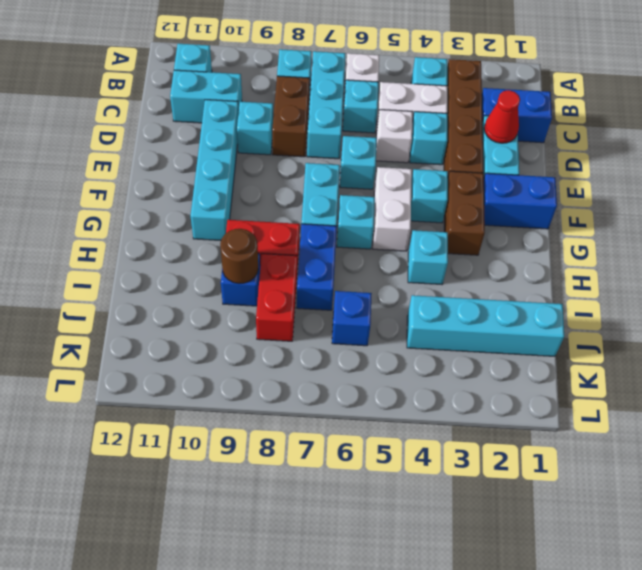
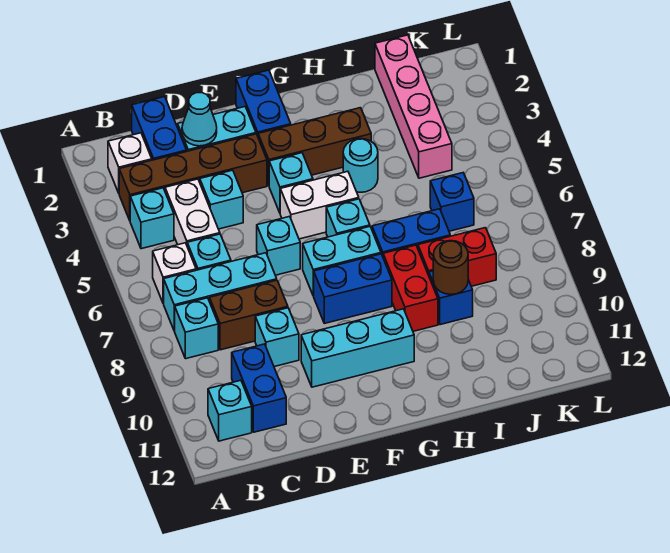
cyan 1x2 brick [170,70,242,123] -> blue 1x2 brick [232,344,286,432]
red 1x1 cone [484,90,520,143] -> cyan 1x1 cone [182,93,217,146]
white 1x1 brick [376,110,412,163] -> white 1x1 brick moved to [108,133,152,193]
cyan 1x4 brick [191,100,239,240] -> cyan 1x3 brick [301,309,414,387]
brown 1x2 brick [444,171,485,255] -> brown 1x3 brick [258,108,371,185]
none -> blue 1x2 brick [314,254,392,323]
cyan 1x1 brick [408,230,448,284] -> cyan 1x1 round brick [343,139,378,192]
cyan 1x4 brick [407,295,564,356] -> pink 1x4 brick [375,35,452,178]

